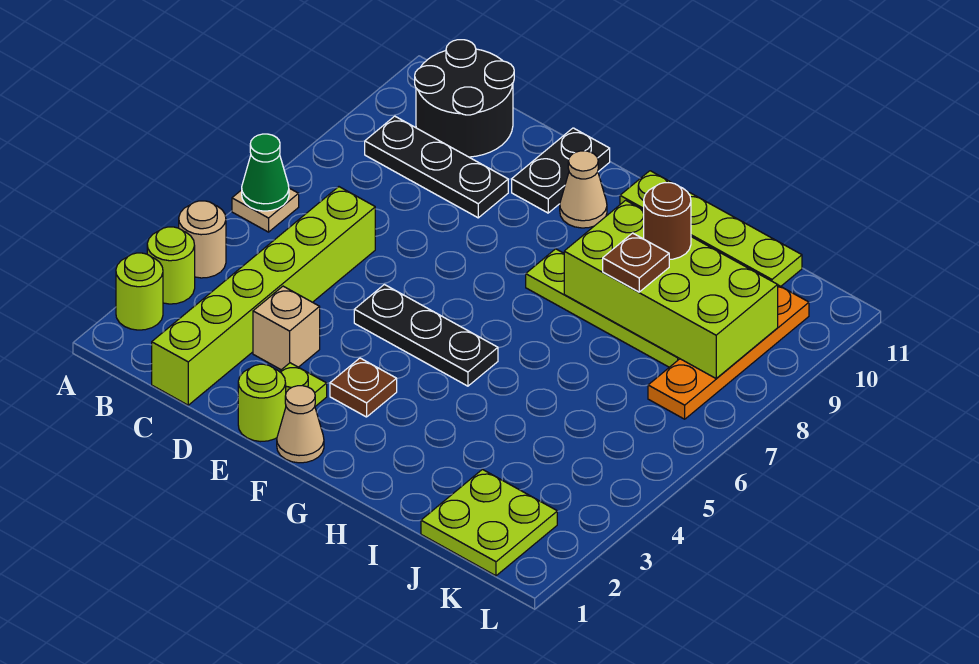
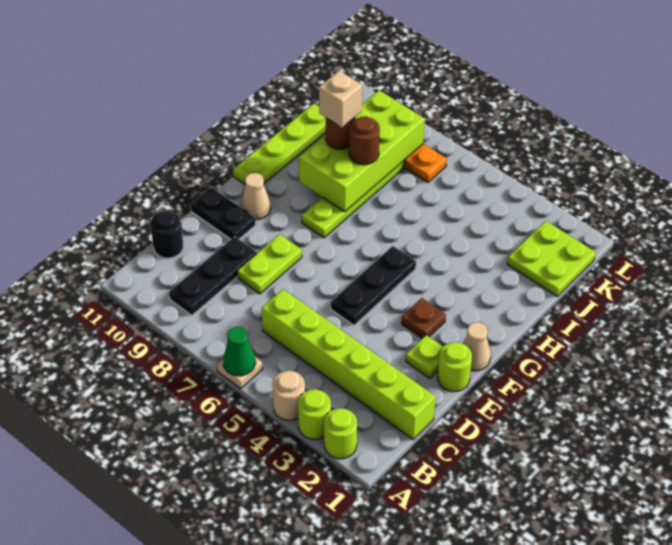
black 2x2 round brick [415,40,514,157] -> black 1x1 round brick [150,211,183,258]
tan 1x1 brick [253,286,320,370] -> tan 1x1 brick moved to [319,71,362,128]
none -> lime 1x2 plate [237,234,302,294]
brown 1x1 plate [603,233,669,292] -> brown 1x1 round brick [349,117,380,165]

